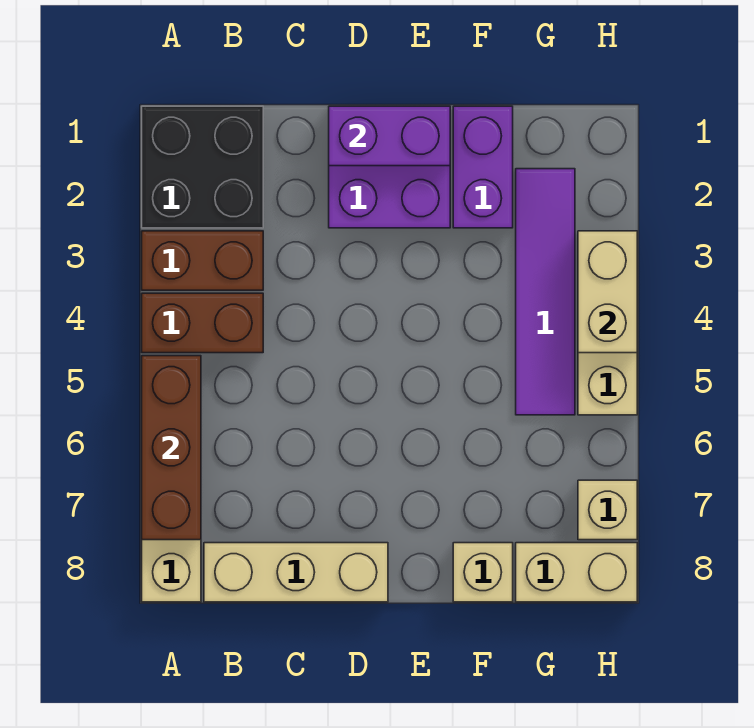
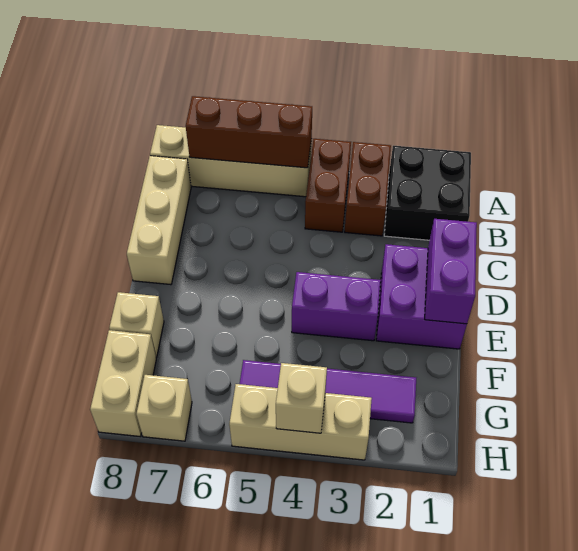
purple 1x2 brick [453,106,513,228] -> purple 1x2 brick moved to [292,272,381,341]
tan 1x2 brick [578,231,637,353] -> tan 1x1 brick [276,363,327,433]

